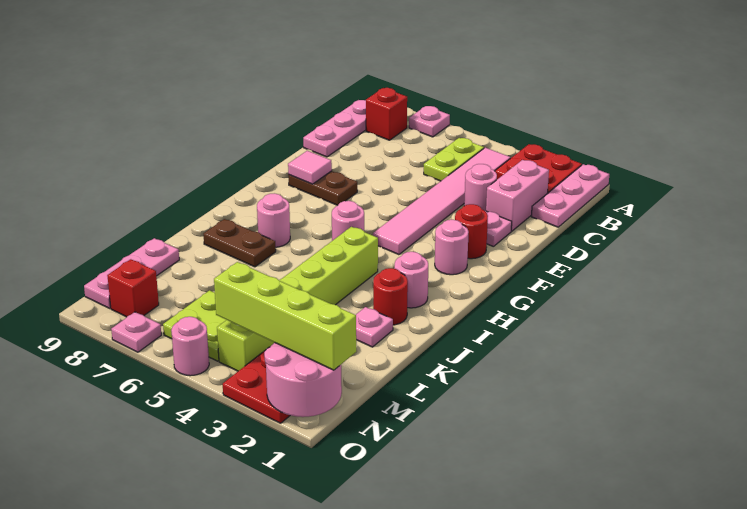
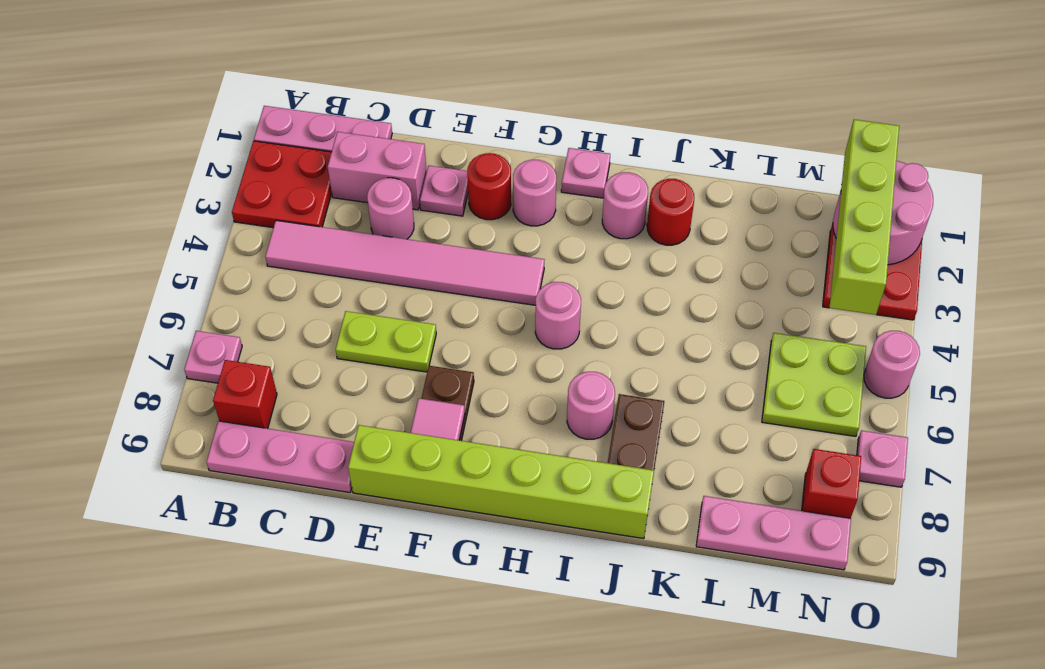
lime 1x2 plate [424,138,484,181] -> lime 1x2 plate moved to [336,311,436,372]
lime 1x6 brick [217,227,378,371] -> lime 1x6 brick moved to [348,425,654,539]
pink 1x1 plate [356,307,393,347] -> pink 1x1 plate moved to [561,148,610,198]

